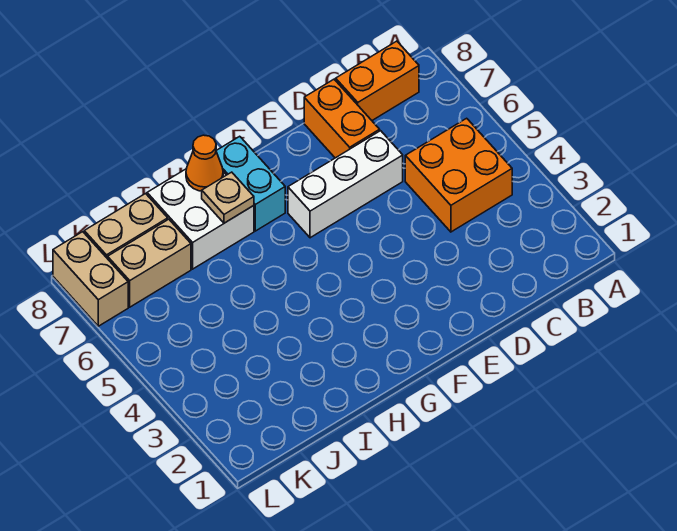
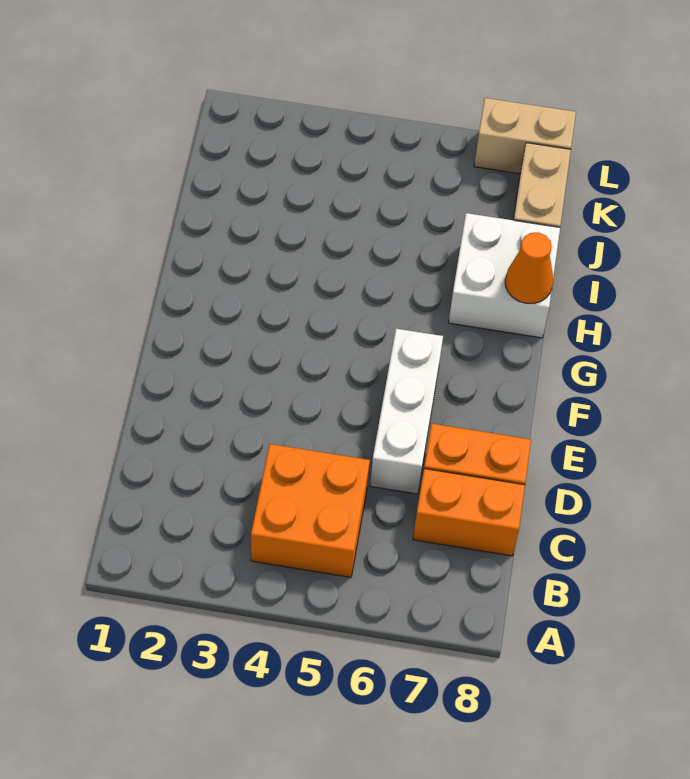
orange 1x2 brick [336,41,419,120] -> orange 1x2 brick turned to [413,469,525,556]
cyan 1x2 brick [216,136,285,231] -> none
tan 1x1 plate [202,172,254,223] -> none
tan 1x2 brick [108,219,191,307] -> none

